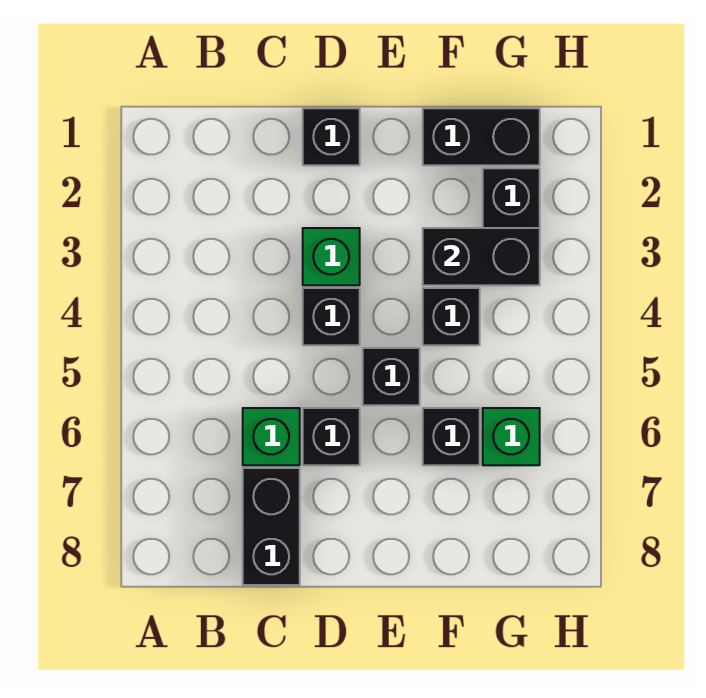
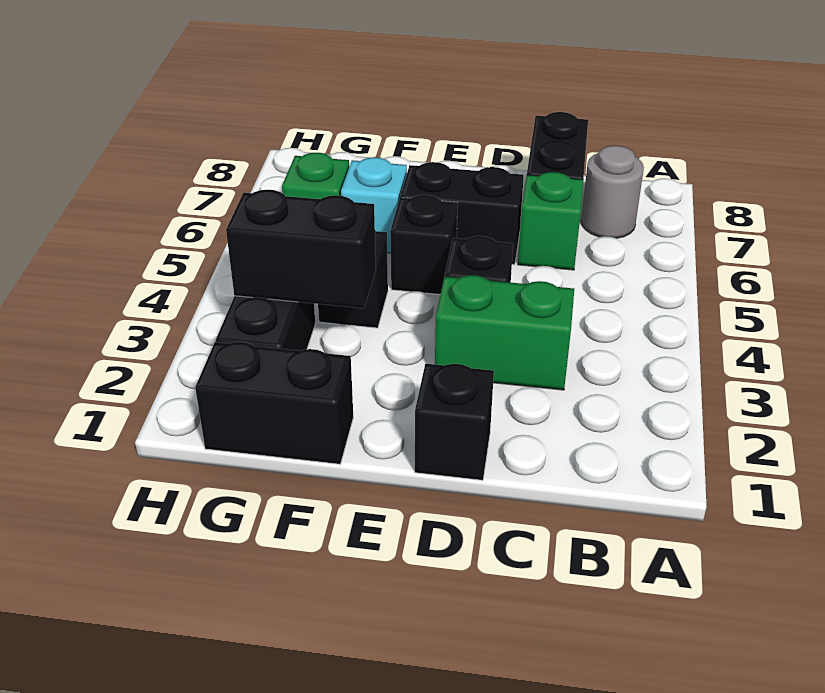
none -> grey 1x1 round brick [581,145,644,238]
green 1x1 brick [303,228,360,285] -> green 1x2 brick [435,275,574,390]
black 1x1 brick [303,408,360,465] -> black 1x2 brick [401,162,524,265]
black 1x1 brick [423,408,480,465] -> cyan 1x1 brick [341,157,407,253]

